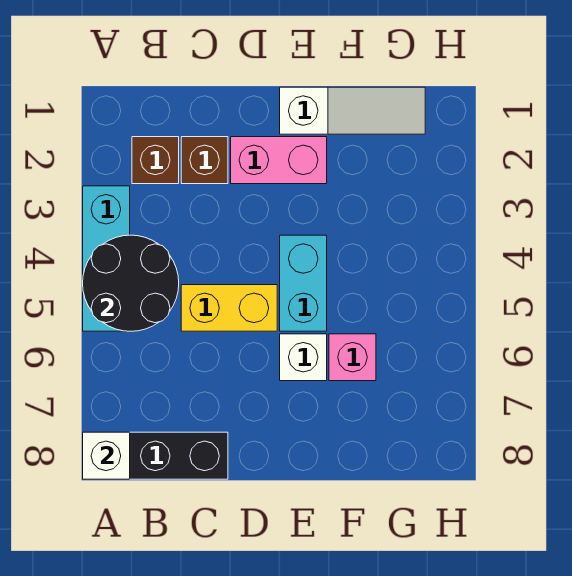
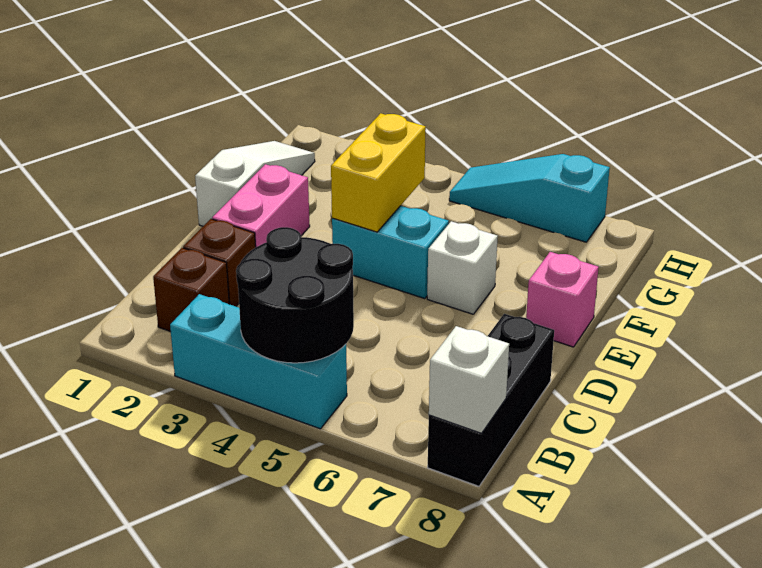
yellow 1x2 brick [181,285,277,331] -> yellow 1x2 brick moved to [331,113,426,232]
pink 1x1 brick [329,334,376,381] -> pink 1x1 brick moved to [526,252,599,347]
none -> cyan 1x3 slope [449,154,610,242]

